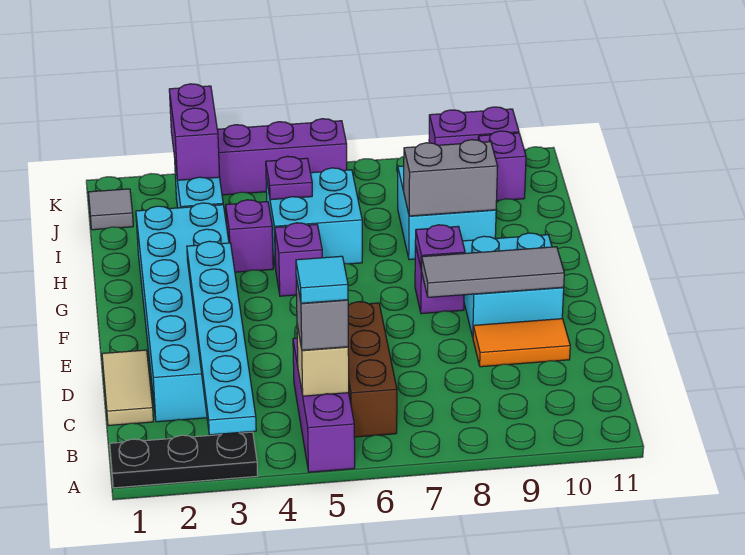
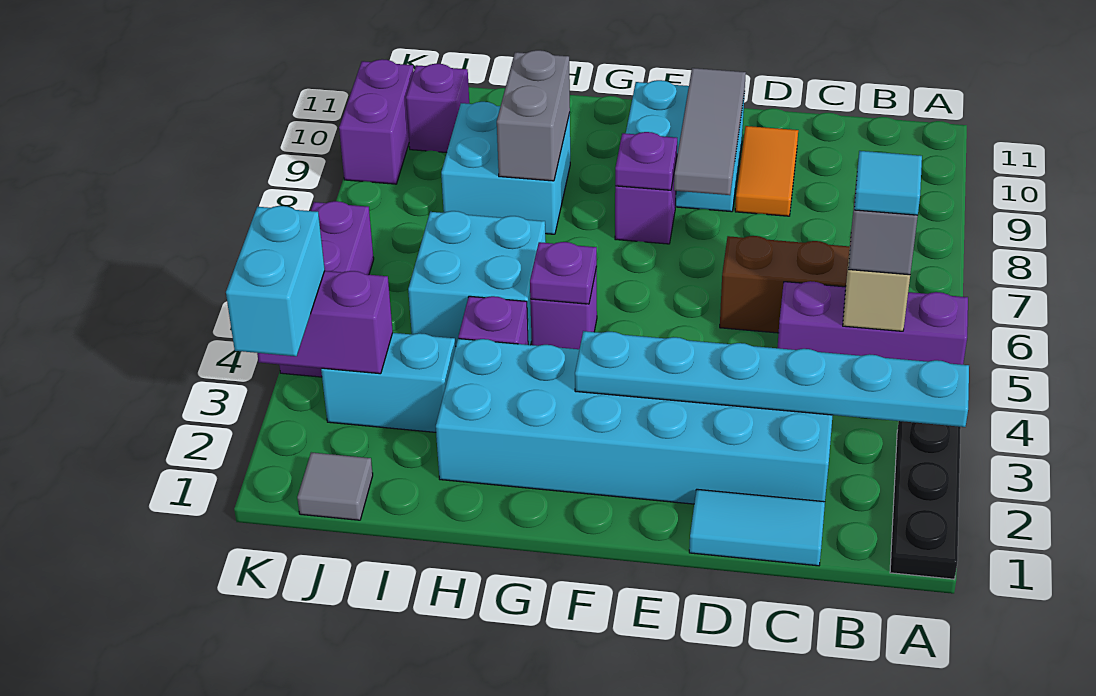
tan 1x2 tile [102,350,153,426] -> cyan 1x2 tile [689,489,825,566]
purple 1x1 plate [266,156,312,200] -> purple 1x1 plate moved to [530,242,597,304]
none -> cyan 1x2 brick [226,206,325,356]

